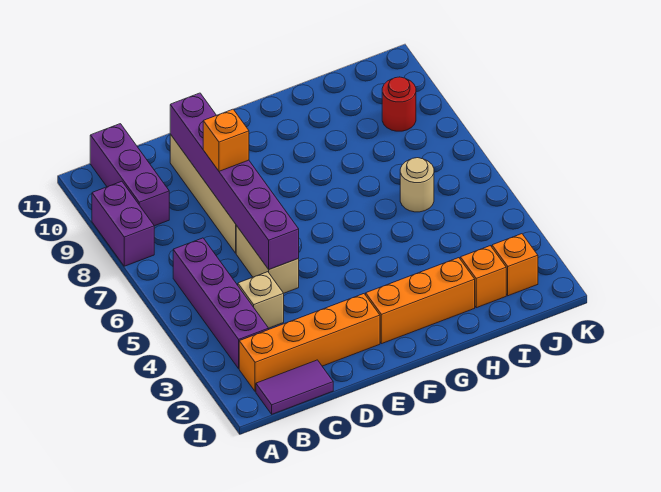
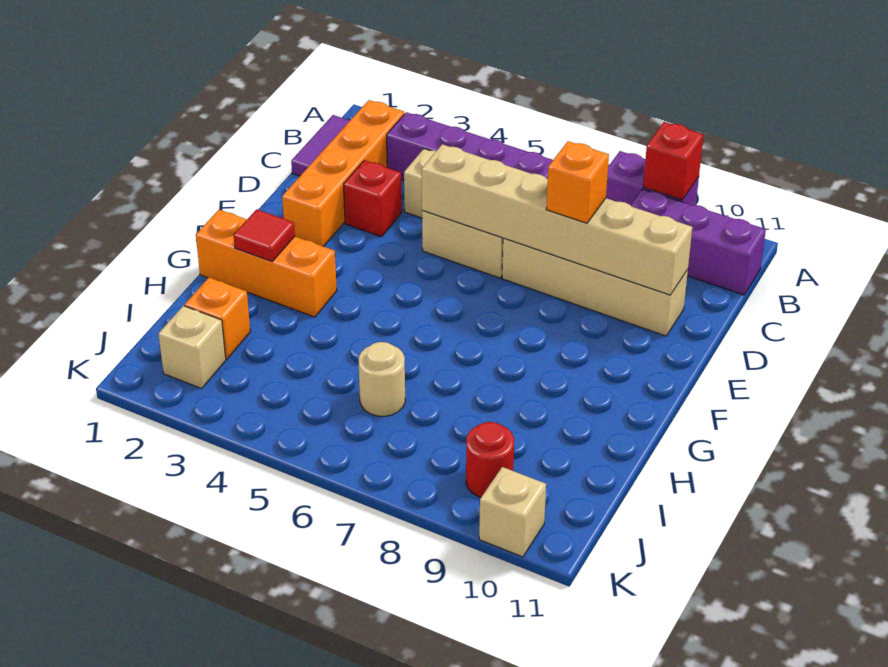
none -> red 1x1 brick [643,122,703,200]
none -> red 1x1 brick [343,160,402,237]
purple 1x6 brick [170,93,299,269] -> tan 1x6 brick [422,144,692,295]
orange 1x3 brick [366,258,475,344] -> orange 1x3 brick turned to [196,210,337,317]
none -> red 1x1 tile [234,209,295,261]
orange 1x1 brick [492,234,538,296] -> tan 1x1 brick [158,306,226,389]
none -> tan 1x1 brick [479,467,546,557]

